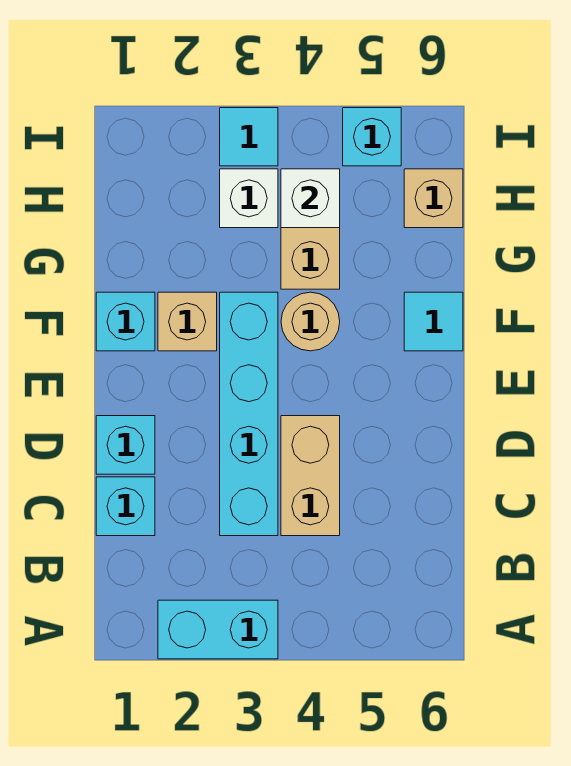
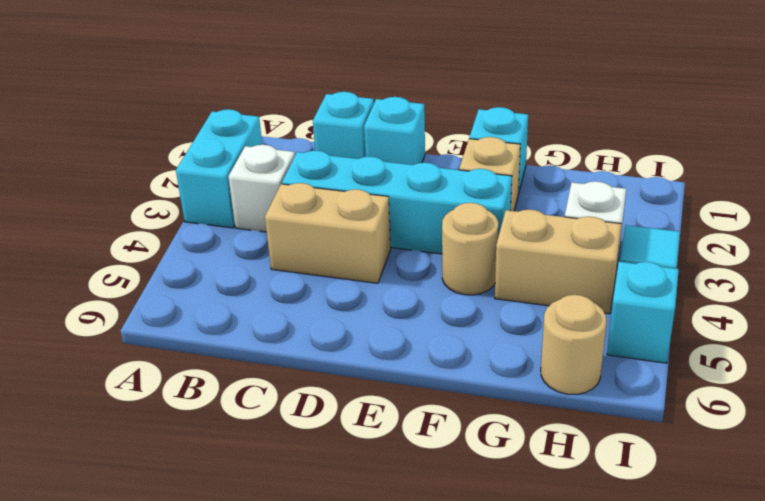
cyan 1x1 tile [404,292,463,351] -> none
white 1x1 brick [281,169,340,228] -> white 1x1 brick moved to [228,145,295,232]
tan 1x1 brick [404,169,463,228] -> tan 1x1 round brick [541,295,606,394]

